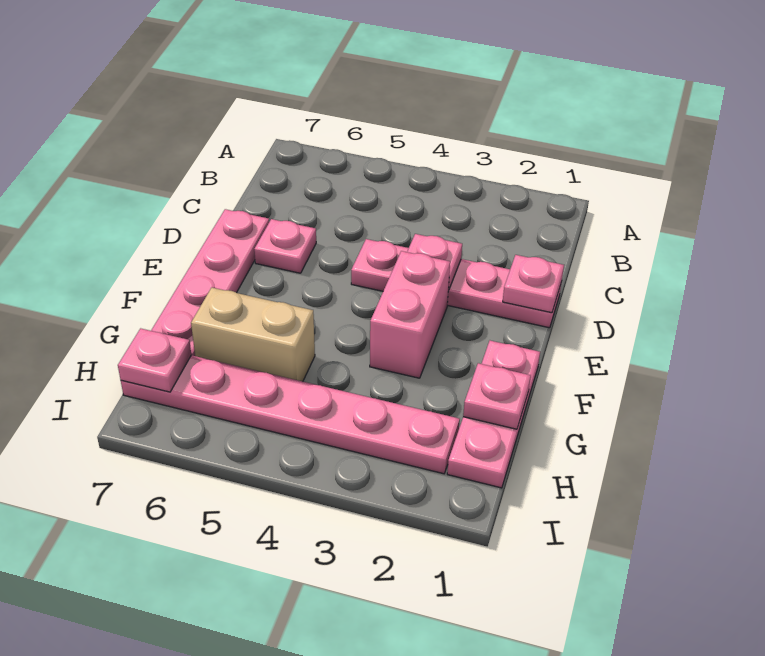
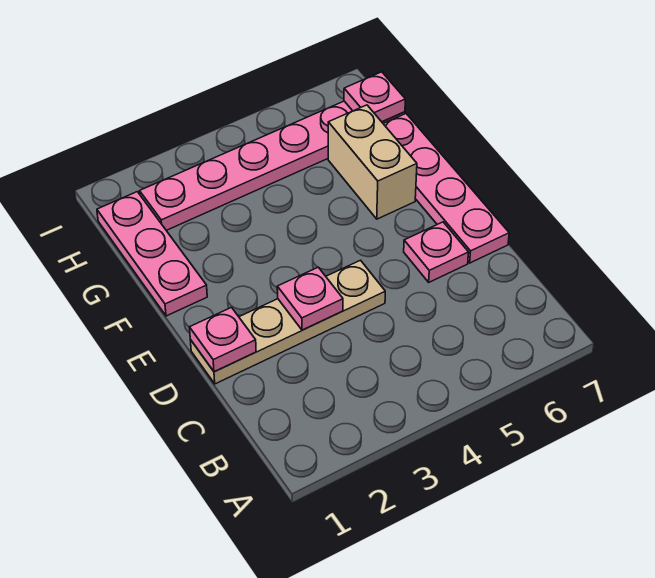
pink 1x4 plate [351,239,561,328] -> tan 1x4 plate [190,260,385,384]
pink 1x2 brick [370,251,450,378] -> none
pink 1x1 plate [463,363,531,429] -> none
tan 1x2 brick [191,288,315,381] -> tan 1x2 brick turned to [328,105,417,219]

